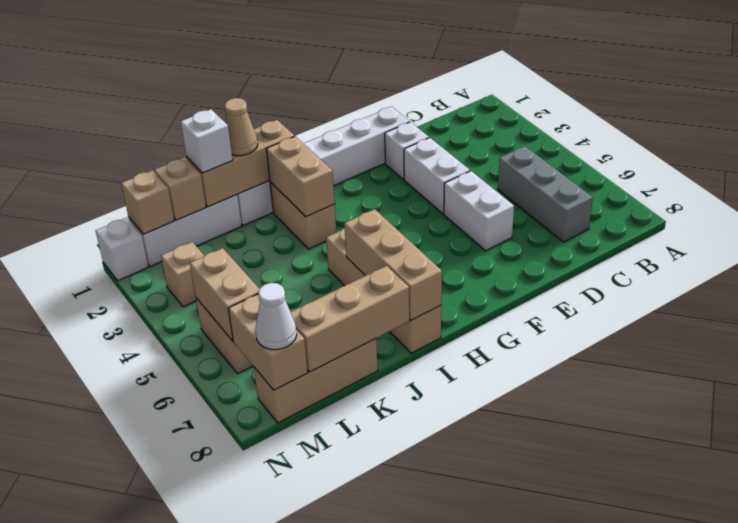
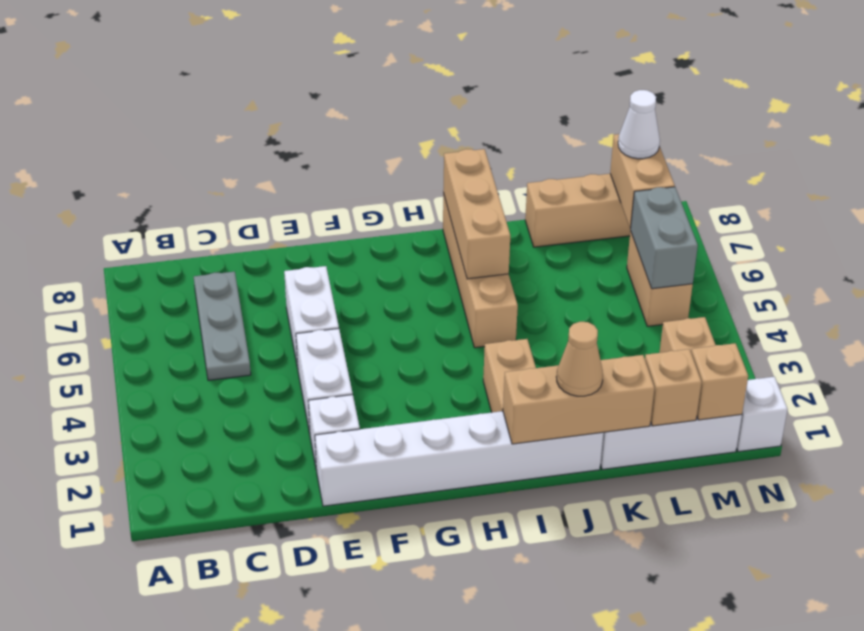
grey 1x3 brick [498,146,593,242] -> grey 1x3 plate [194,272,251,380]
tan 1x2 brick [266,136,335,217] -> none
tan 1x3 brick [291,266,409,372] -> none
white 1x1 brick [181,109,233,173] -> none
tan 1x2 brick [190,248,259,341] -> grey 1x2 brick [631,187,698,289]

